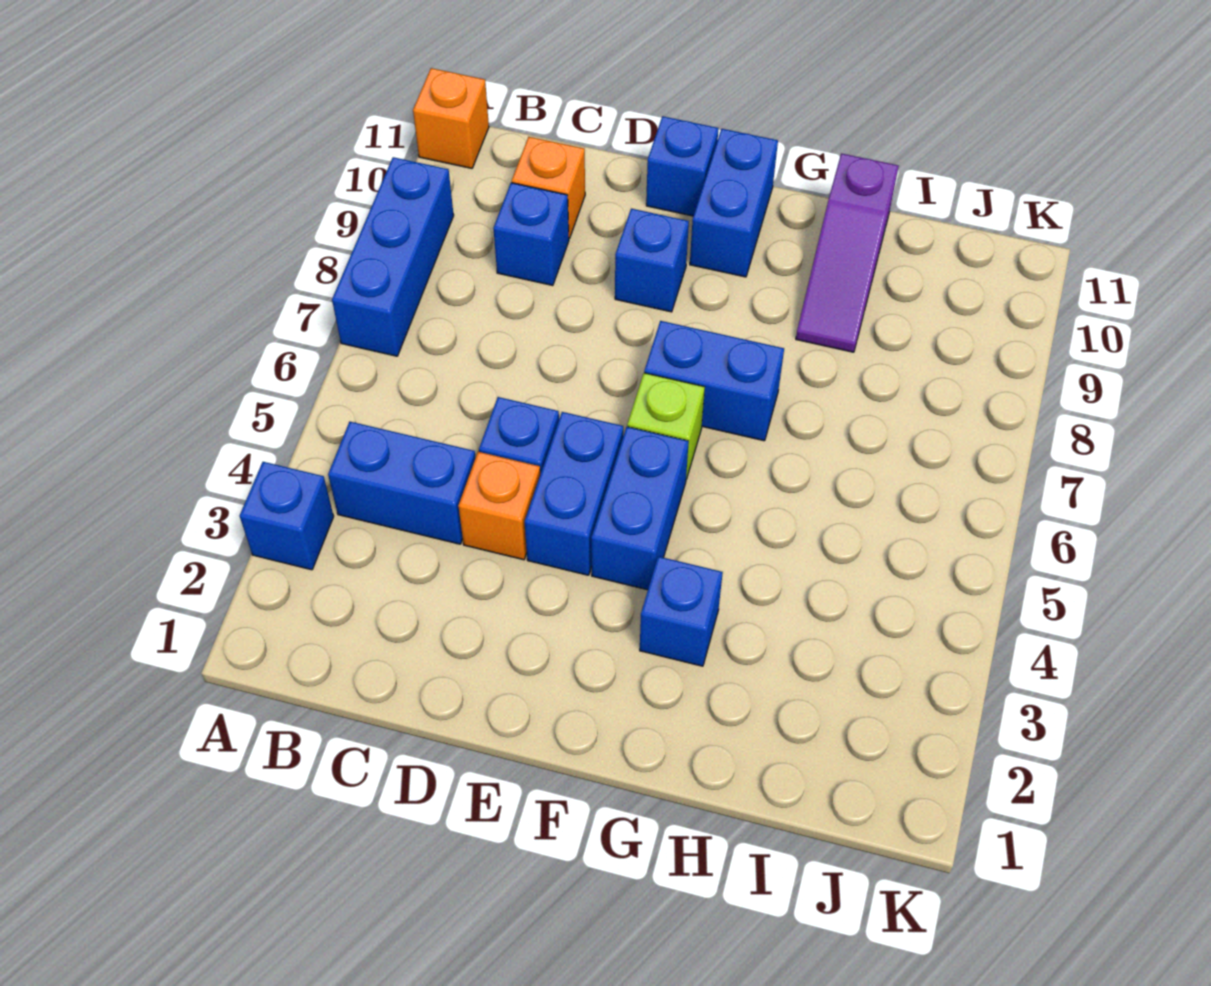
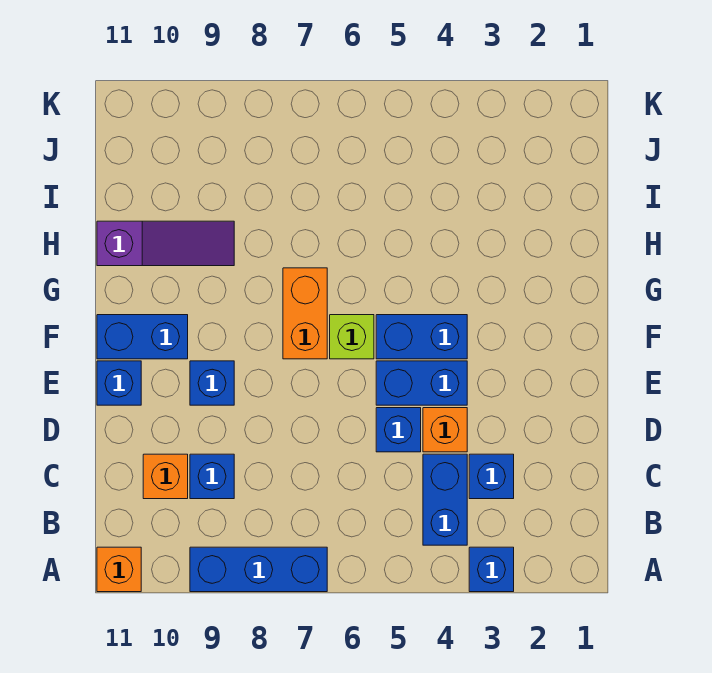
blue 1x2 brick [644,321,784,441] -> orange 1x2 brick [283,268,327,359]
blue 1x1 brick [640,556,723,666] -> blue 1x1 brick moved to [469,454,514,499]

